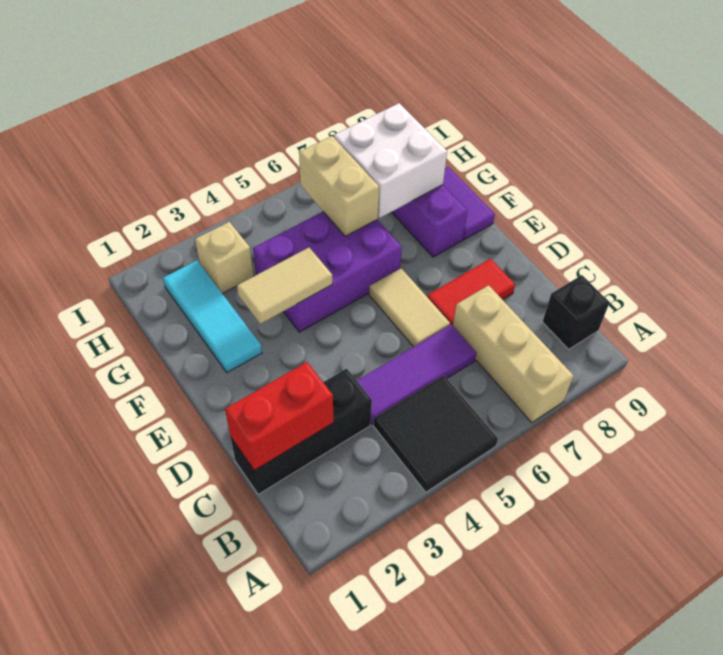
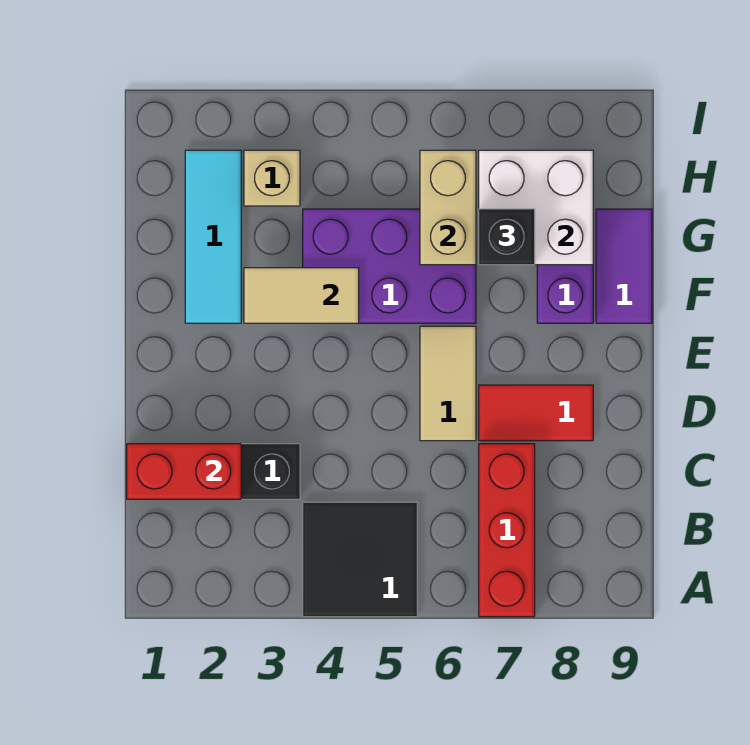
tan 1x3 brick [453,285,574,423] -> red 1x3 brick [479,444,535,617]
black 1x1 brick [543,275,609,349] -> black 1x1 brick moved to [479,209,535,265]
purple 1x3 tile [357,324,477,424] -> none

